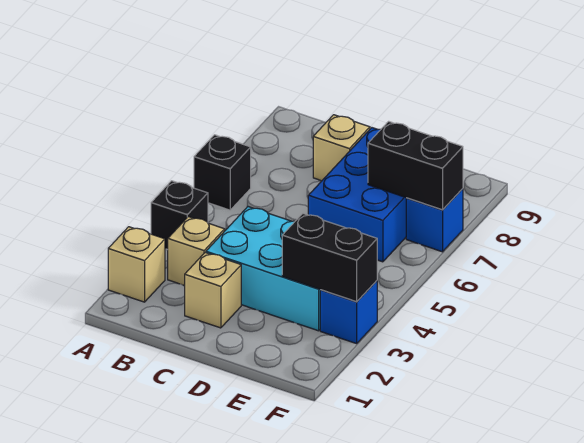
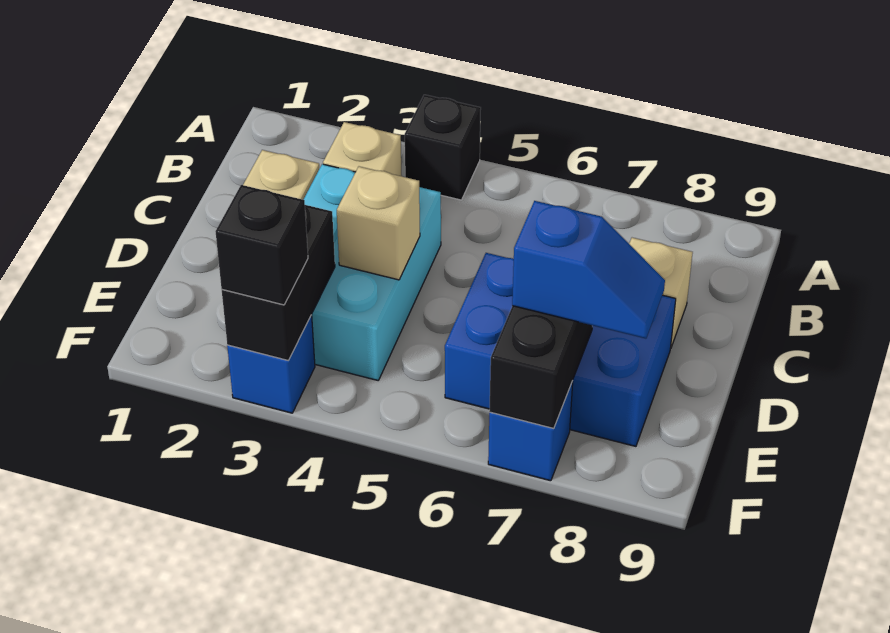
tan 1x1 brick [108,227,165,302] -> tan 1x1 brick moved to [337,166,420,280]
black 1x1 brick [194,135,251,210] -> black 1x1 brick moved to [216,185,308,305]
none -> blue 1x2 slope [512,201,665,339]

